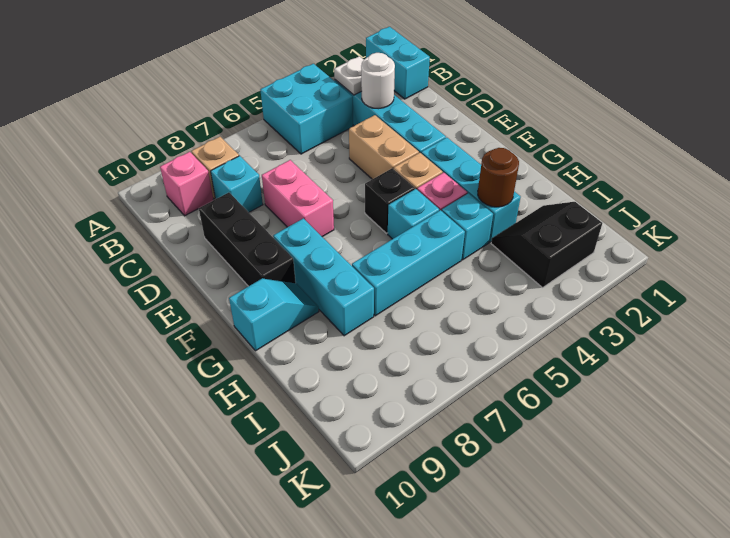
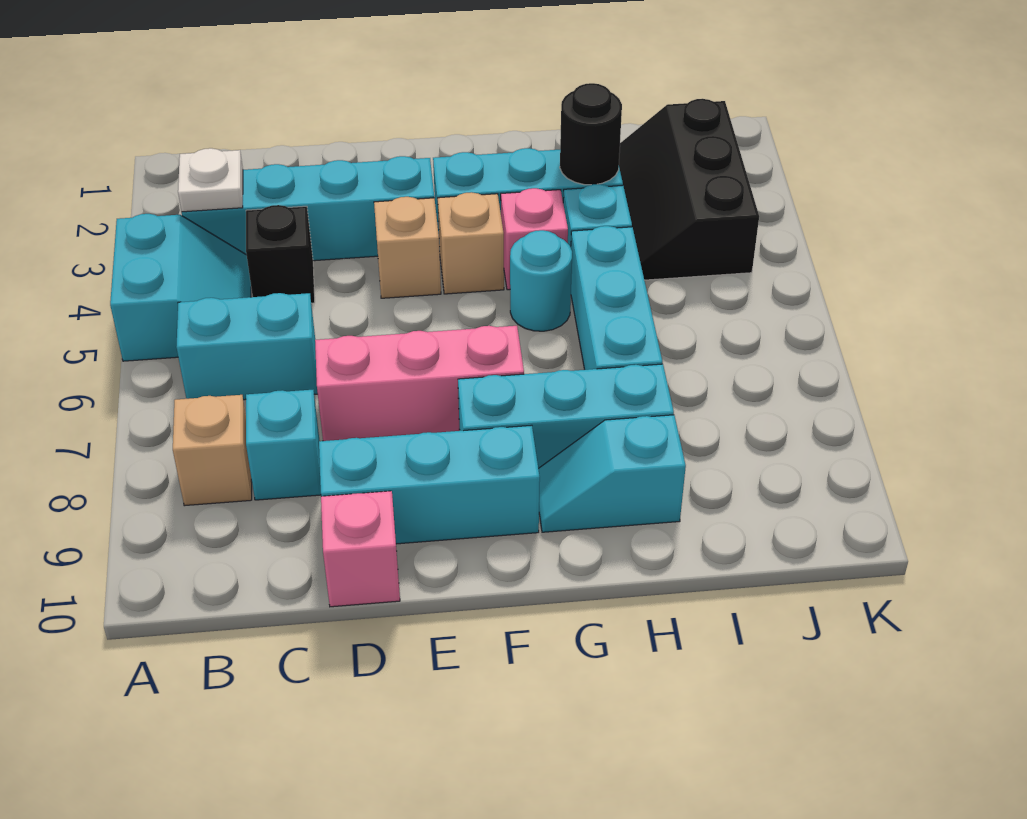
cyan 1x2 brick [366,27,430,99] -> cyan 1x2 brick moved to [176,293,318,400]
cyan 2x2 brick [260,64,353,154] -> cyan 2x2 slope [110,214,251,361]
pink 1x1 brick [160,152,213,216] -> pink 1x1 brick moved to [321,491,400,607]
white 1x1 round brick [361,53,395,109] -> none
tan 1x2 brick [349,115,419,179] -> tan 1x1 brick [374,197,441,298]
pink 1x2 brick [262,160,334,237] -> pink 1x3 brick [315,326,524,441]
black 1x3 brick [199,192,296,286] -> cyan 1x3 brick [319,425,540,544]
black 1x1 brick [365,168,415,233] -> black 1x1 brick moved to [246,205,315,303]
cyan 1x1 brick [388,189,439,239] -> cyan 1x1 round brick [510,230,572,331]
cyan 1x2 slope [229,278,319,351] -> cyan 1x2 slope turned to [538,415,686,532]
brown 1x1 round brick [478,148,519,207] -> black 1x1 round brick [560,83,622,185]
black 2x2 slope [491,202,602,288] -> black 2x3 slope [619,99,759,280]

